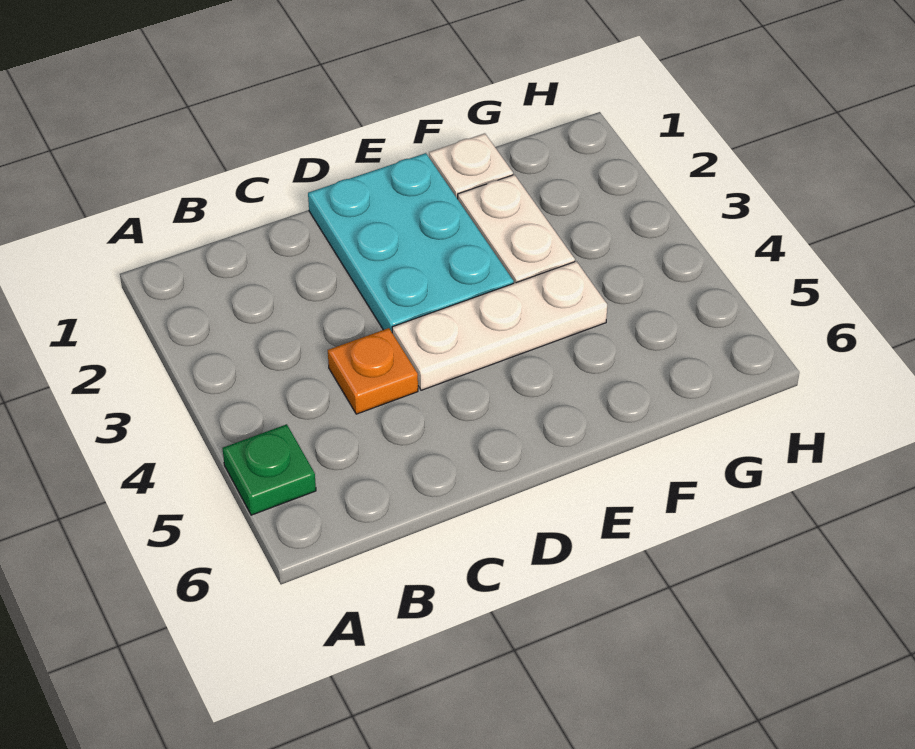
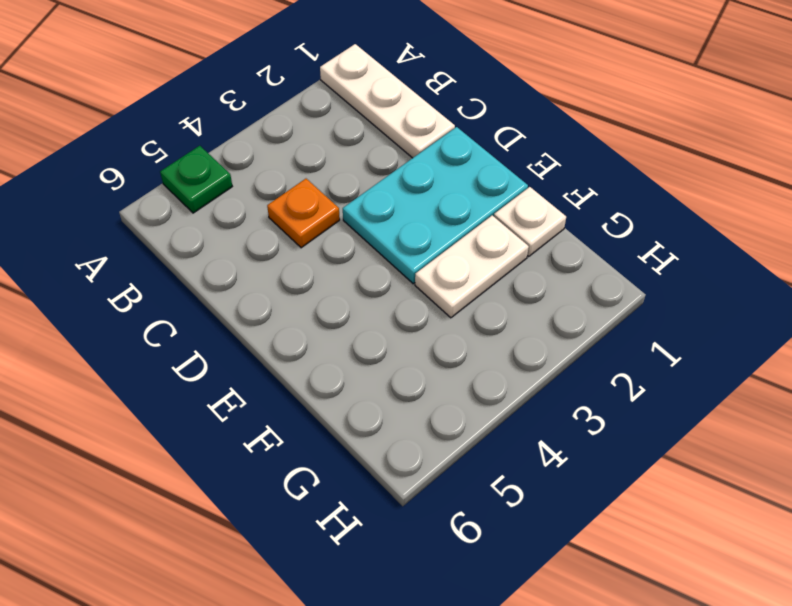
white 1x3 plate [392,261,607,390] -> white 1x3 plate moved to [320,44,455,158]

